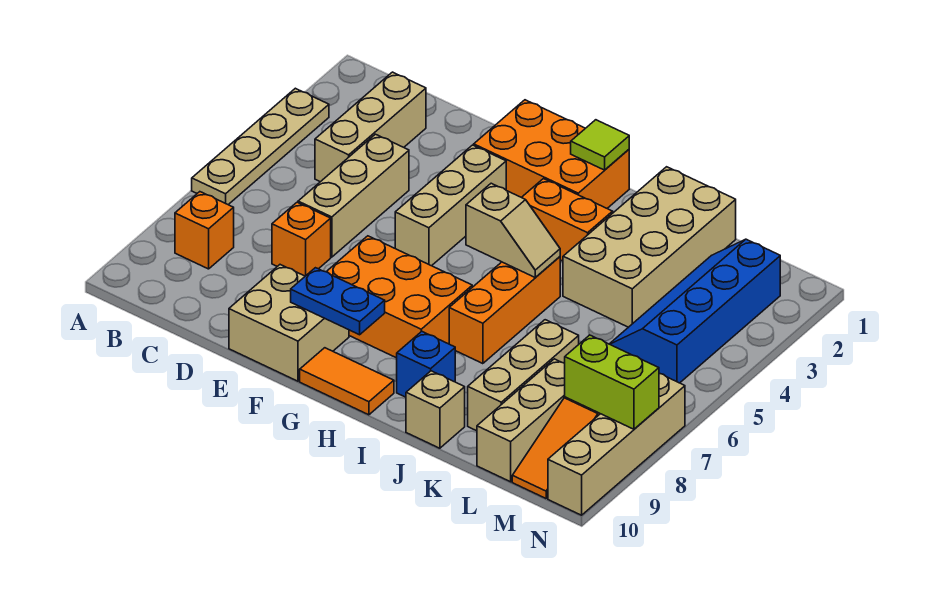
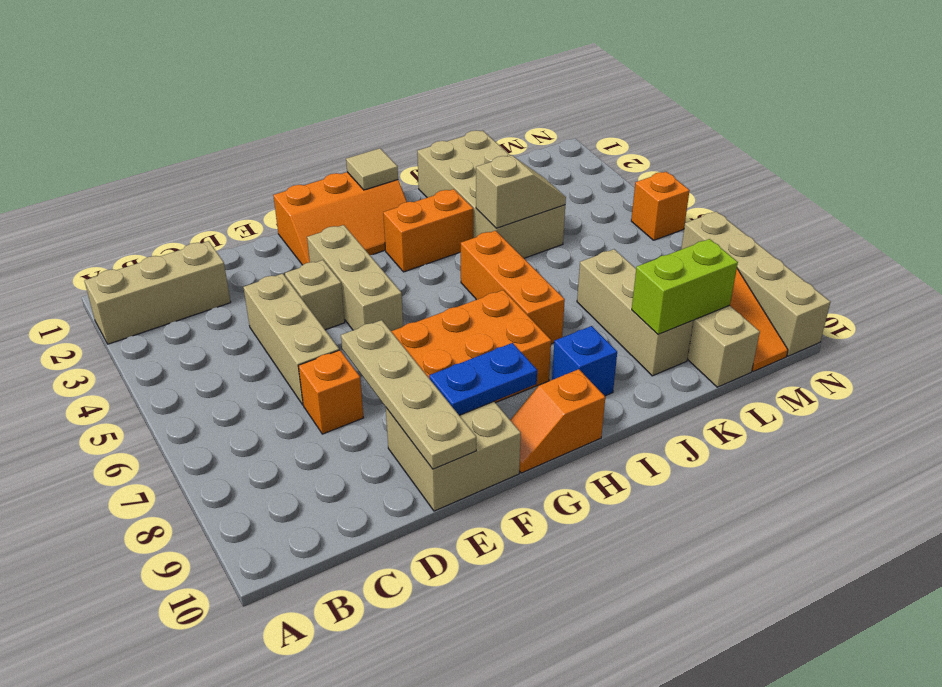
tan 1x4 plate [192,88,329,205] -> tan 1x4 plate moved to [341,320,476,469]
orange 1x1 brick [175,192,234,269] -> orange 1x1 brick moved to [631,172,690,240]
tan 1x3 brick [315,72,426,182] -> tan 1x3 brick turned to [84,241,231,344]
orange 2x3 brick [474,100,629,208] -> orange 2x3 slope [273,172,407,265]
orange 1x2 tile [300,348,394,415] -> orange 1x2 slope [510,369,605,473]
lime 1x1 tile [571,120,629,170] -> tan 1x1 tile [346,148,398,190]
tan 1x2 slope [466,183,560,278] -> tan 1x2 slope moved to [476,155,566,228]
tan 1x1 brick [406,371,465,448] -> tan 1x1 brick moved to [285,260,345,330]
blue 2x4 slope [610,239,780,383] -> none
lime 1x2 brick [565,335,659,429] -> lime 1x2 brick moved to [632,239,738,335]

